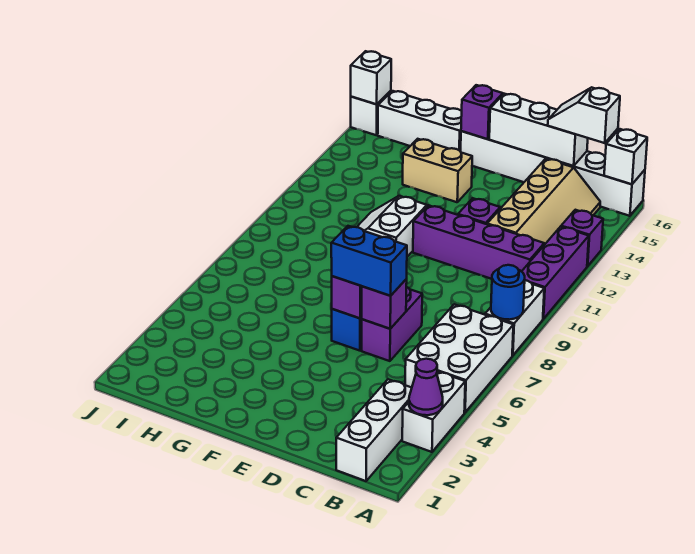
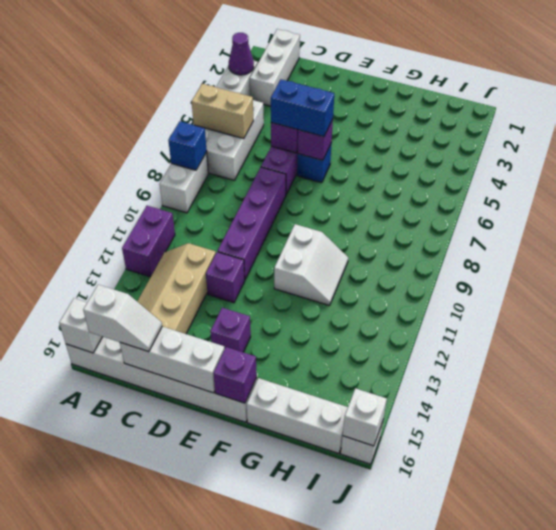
blue 1x1 round brick [491,265,525,320] -> blue 1x1 brick [168,121,207,170]
purple 1x3 brick [522,227,589,319] -> purple 1x2 brick [122,206,175,277]
purple 1x1 brick [561,210,603,266] -> purple 1x1 brick moved to [210,308,251,352]
purple 1x4 brick [413,205,544,279] -> purple 1x4 brick turned to [218,167,286,279]
tan 1x2 brick [403,139,472,202] -> tan 1x2 brick moved to [192,84,253,139]

